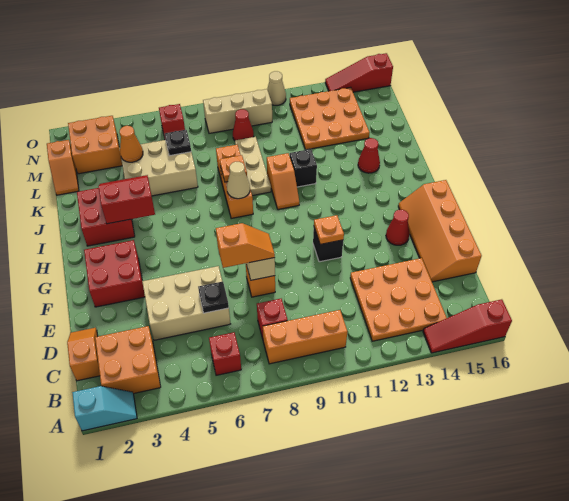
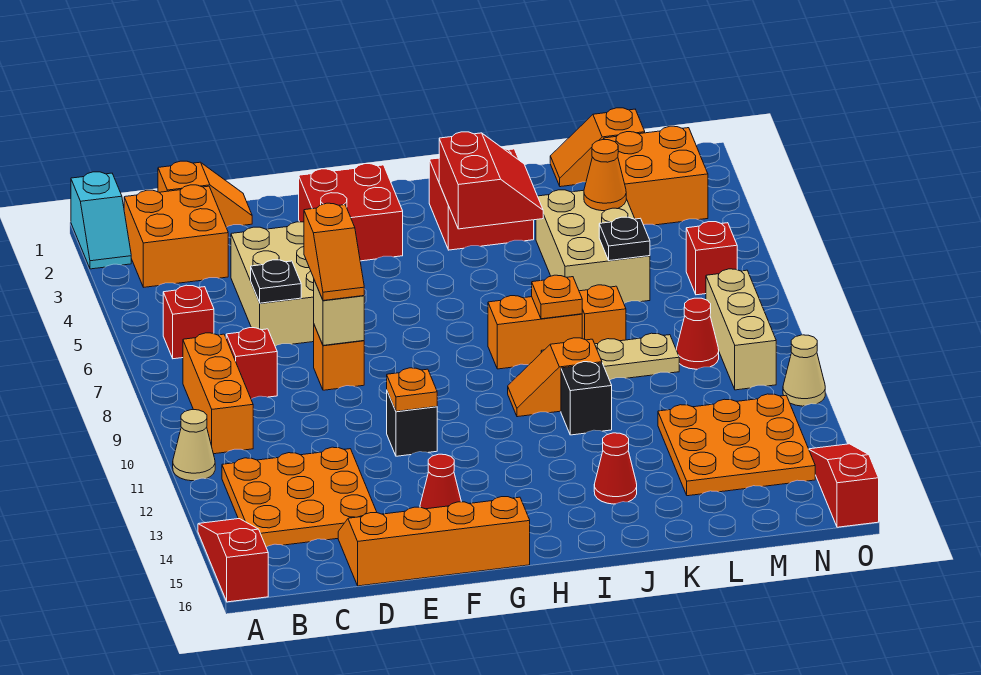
tan 1x1 cone [227,162,250,199] -> tan 1x1 cone moved to [173,410,215,481]

